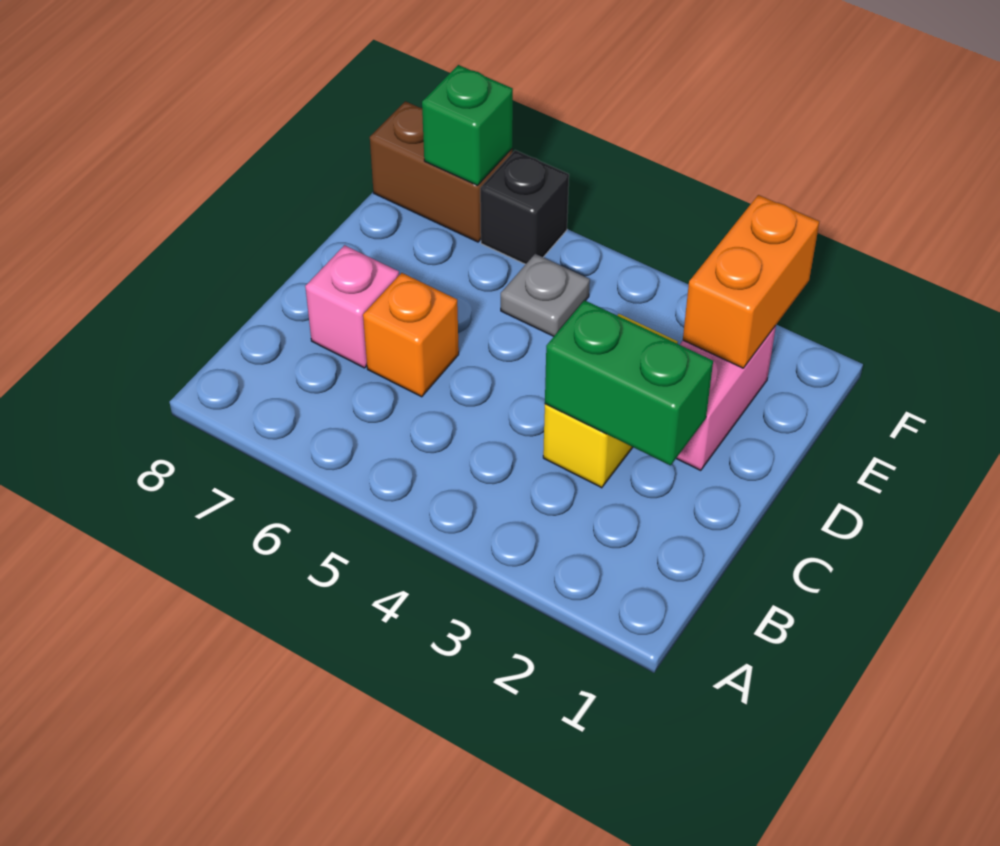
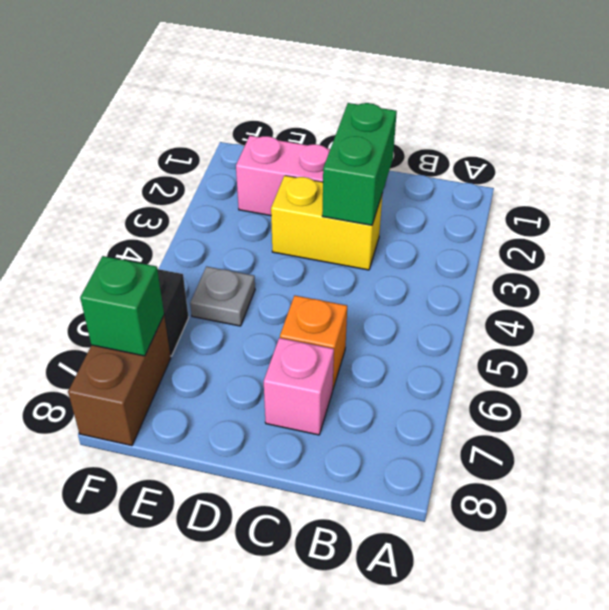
orange 1x2 brick [683,195,819,368] -> none

